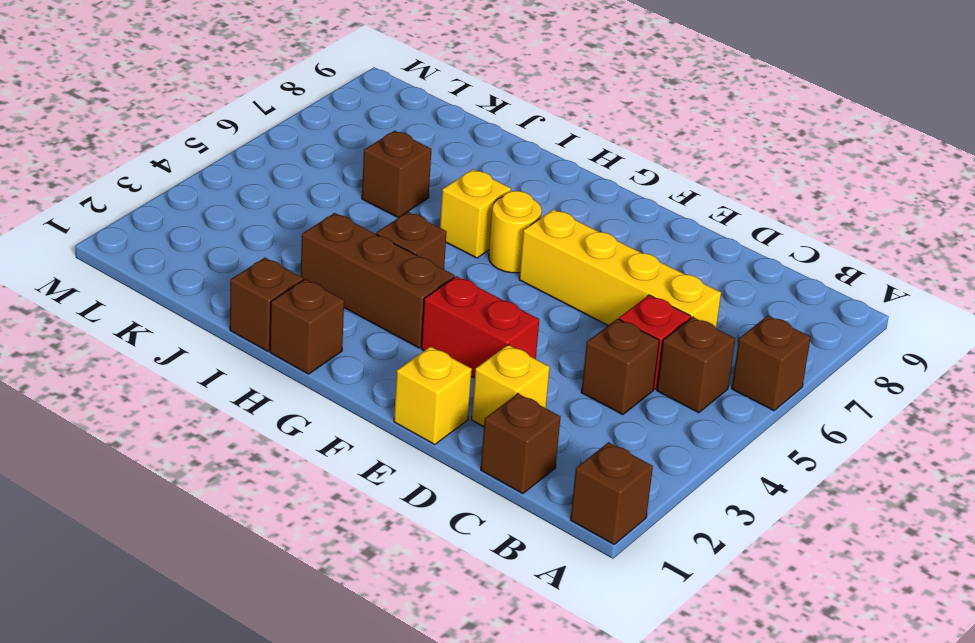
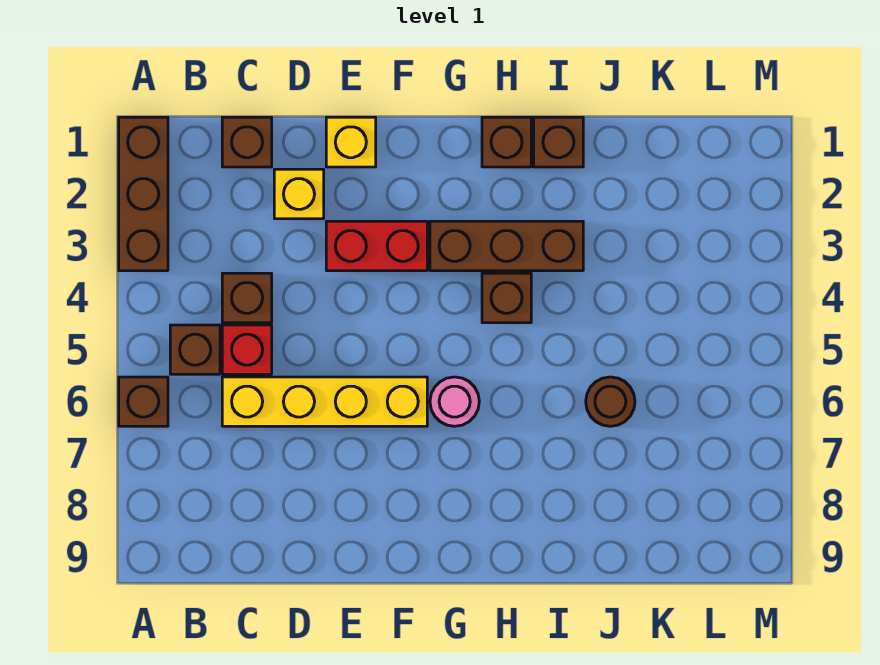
brown 1x1 brick [570,442,653,544] -> brown 1x3 brick [119,117,168,271]
yellow 1x1 round brick [489,191,542,273] -> pink 1x1 round brick [430,377,479,426]
yellow 1x1 brick [440,169,511,258] -> none
brown 1x1 brick [362,131,431,218] -> brown 1x1 round brick [586,377,635,426]

